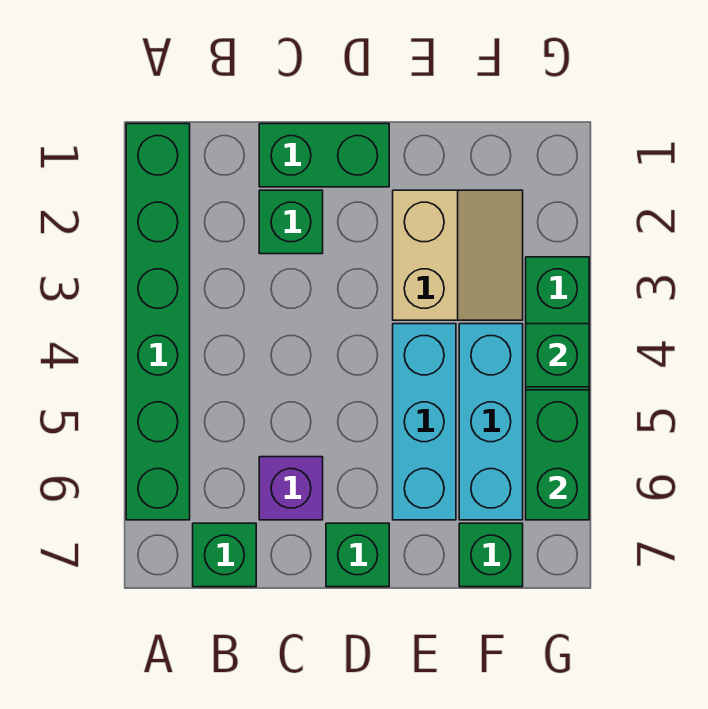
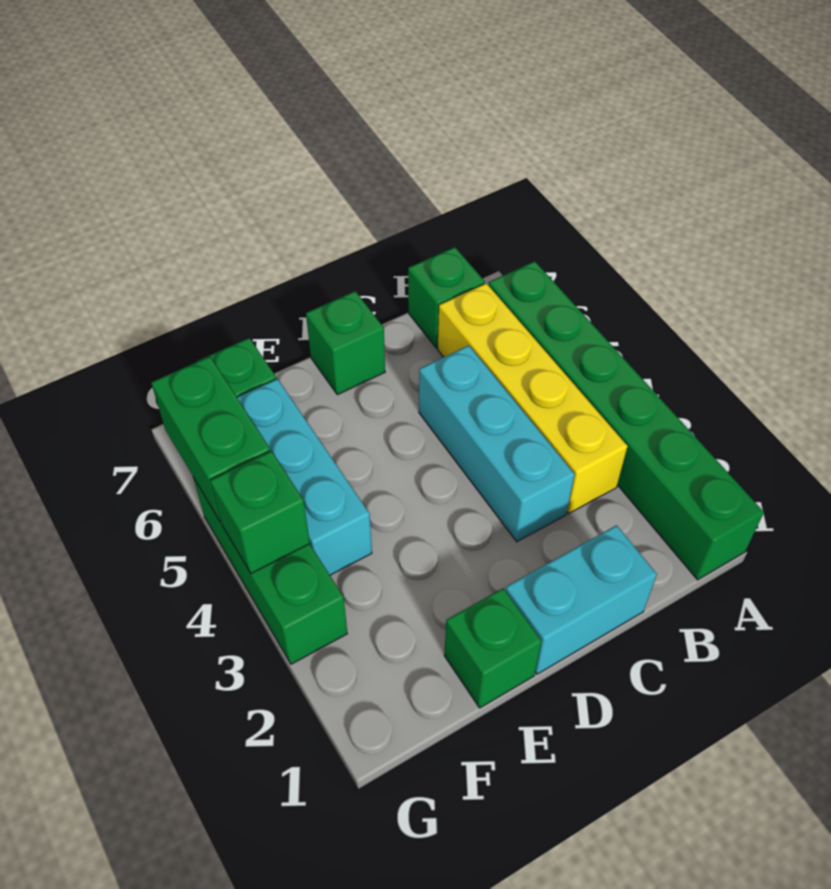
none -> yellow 1x4 brick [438,283,628,513]
green 1x2 brick [259,124,389,187] -> cyan 1x2 brick [506,525,657,674]
green 1x1 brick [259,190,323,254] -> green 1x1 brick moved to [444,588,542,708]
purple 1x1 brick [259,457,323,520] -> none
tan 2x2 slope [393,190,523,320] -> none
cyan 1x3 brick [393,324,456,520] -> cyan 1x3 brick moved to [419,345,575,542]

